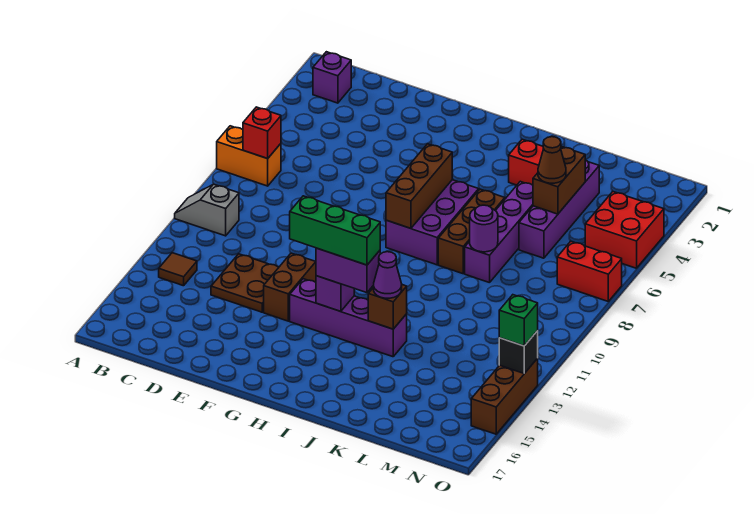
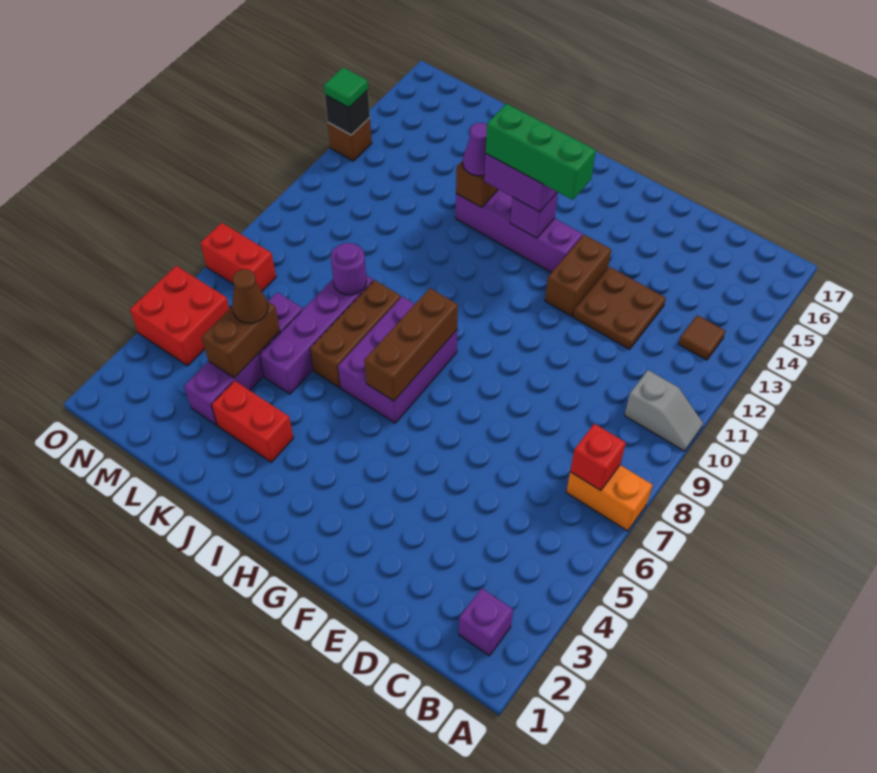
brown 1x3 brick [471,358,538,434] -> brown 1x1 brick [328,118,372,161]
green 1x1 brick [499,295,538,346] -> green 1x1 tile [324,67,368,107]

